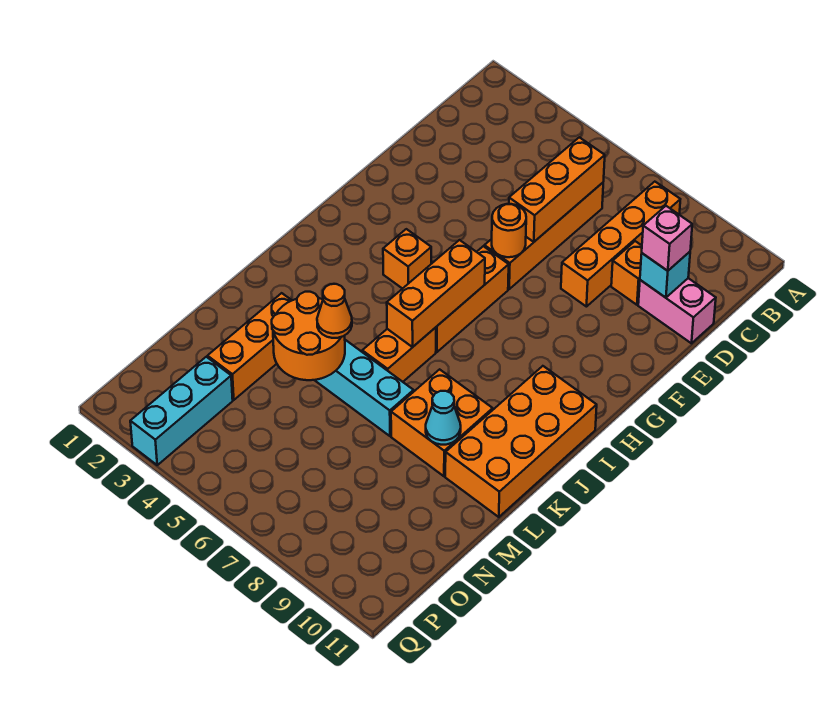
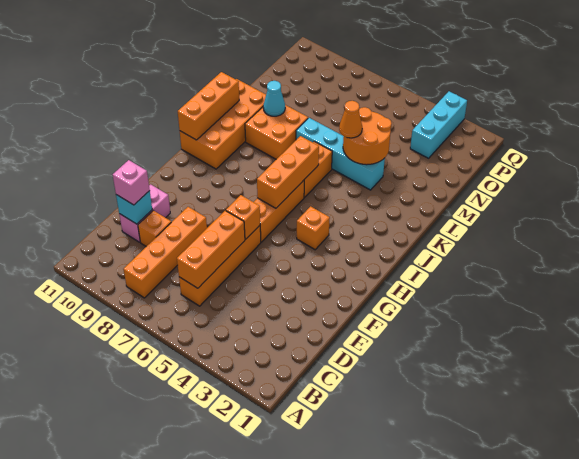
pink 1x2 brick [638,278,716,343] -> pink 1x2 brick turned to [119,184,170,242]
orange 1x1 round brick [492,204,526,257] -> orange 1x1 brick [226,195,260,239]
orange 1x3 brick [207,293,292,400] -> orange 1x3 brick moved to [178,72,239,140]

